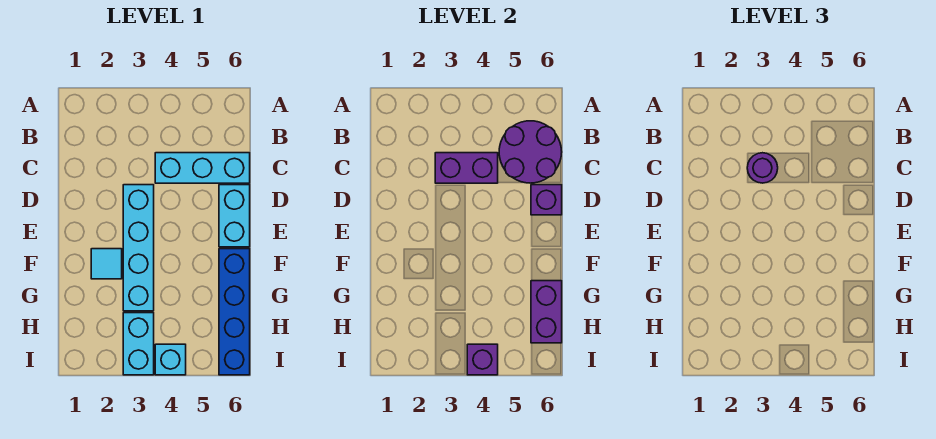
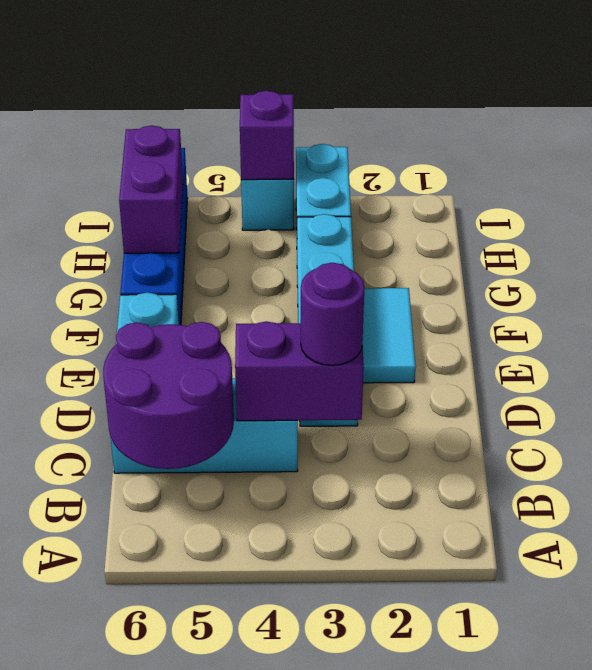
purple 1x1 brick [531,185,562,215] -> none
cyan 1x1 tile [91,249,122,279] -> cyan 1x2 tile [362,288,416,383]

